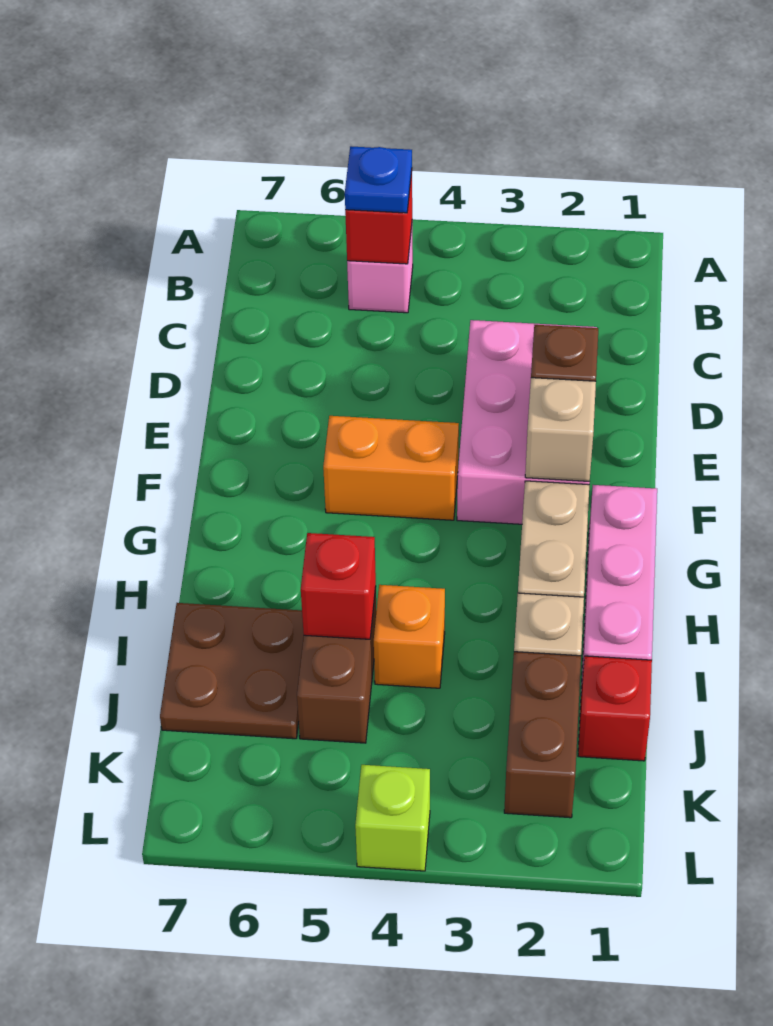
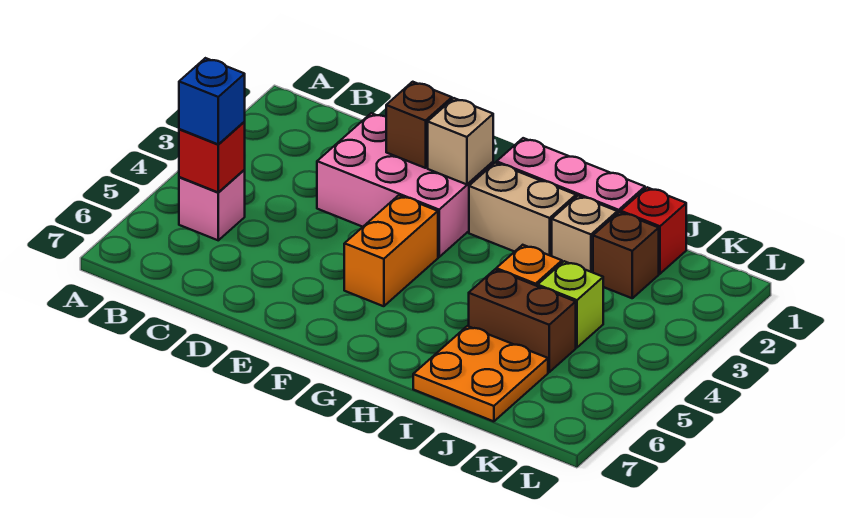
blue 1x1 plate [345,146,412,213] -> blue 1x1 brick [179,58,245,144]
red 1x1 brick [301,533,376,639] -> none
brown 2x2 plate [160,603,304,739] -> orange 2x2 plate [413,326,548,421]
brown 1x2 brick [504,652,581,818] -> brown 1x1 brick [593,212,659,298]
lime 1x1 brick [355,765,430,871] -> lime 1x1 brick moved to [538,261,603,348]

